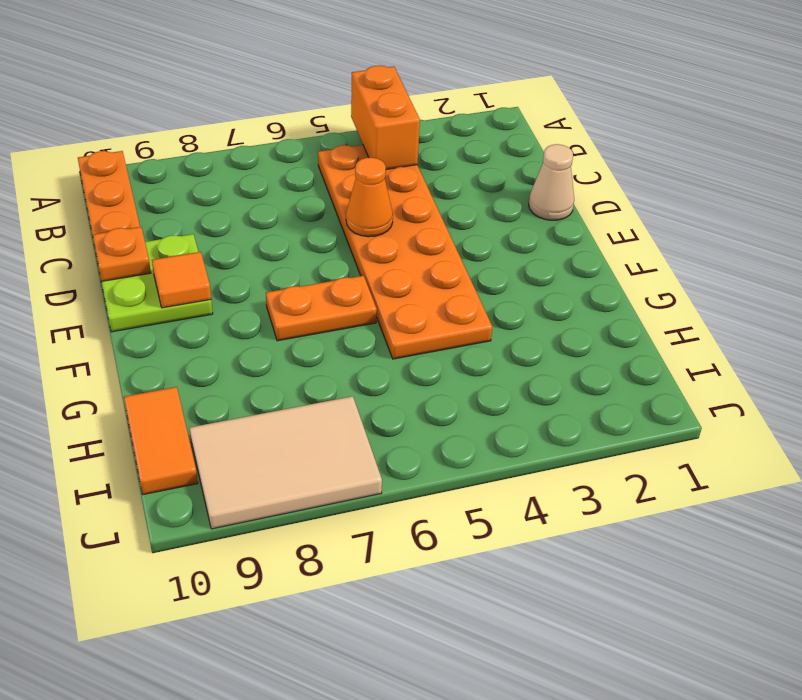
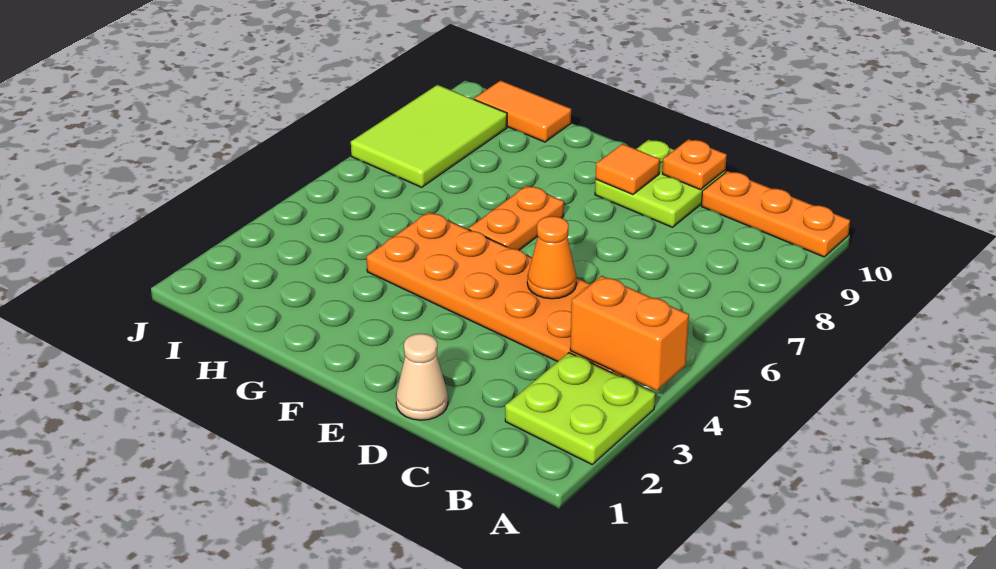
none -> lime 2x2 plate [505,353,655,464]
tan 2x3 tile [189,396,382,529] -> lime 2x3 tile [351,85,507,187]

